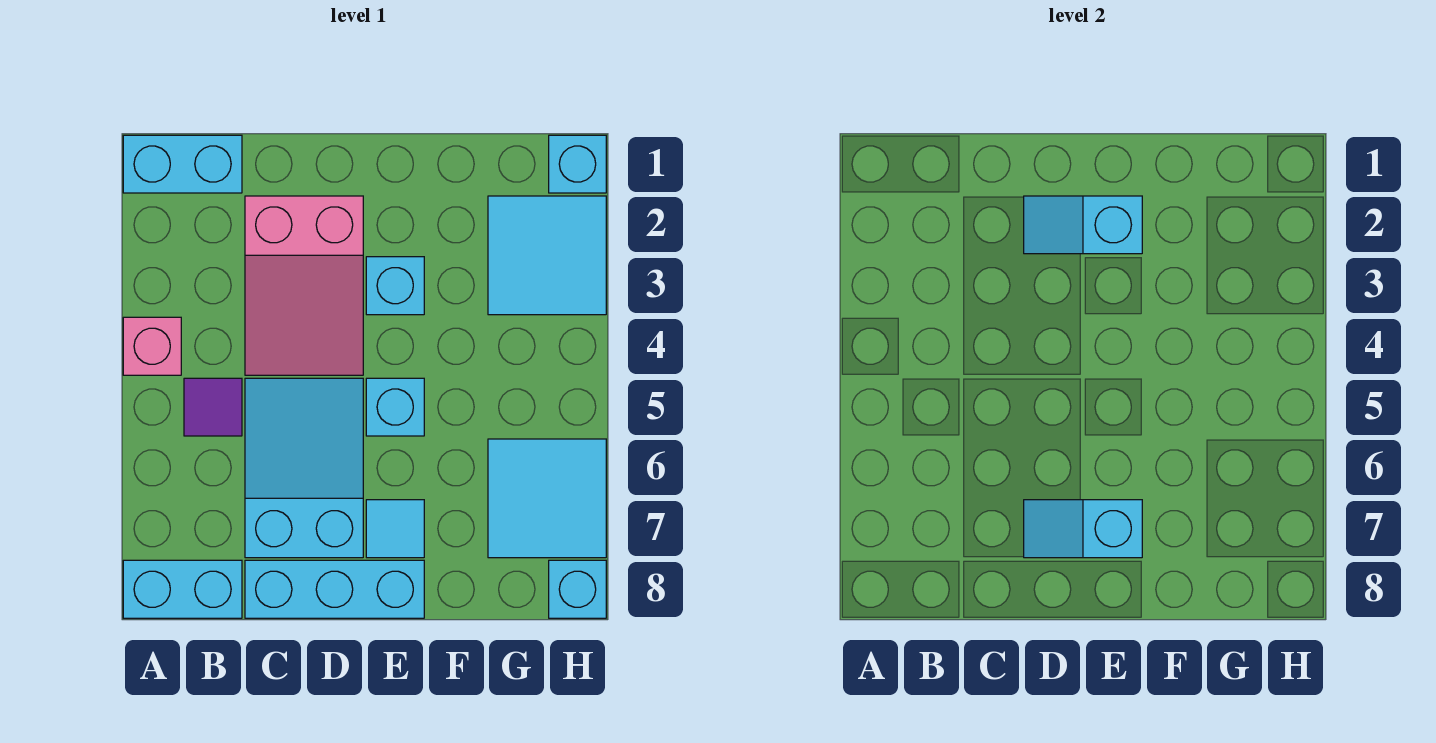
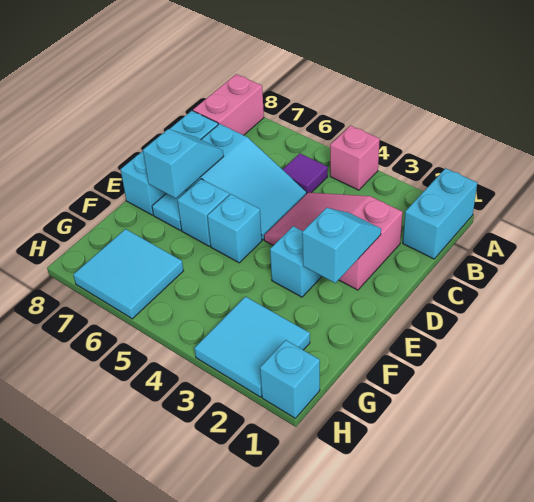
cyan 1x2 brick [123,560,242,618] -> pink 1x2 brick [193,74,264,135]
cyan 1x1 brick [549,560,606,618] -> cyan 1x1 brick moved to [178,179,229,246]

